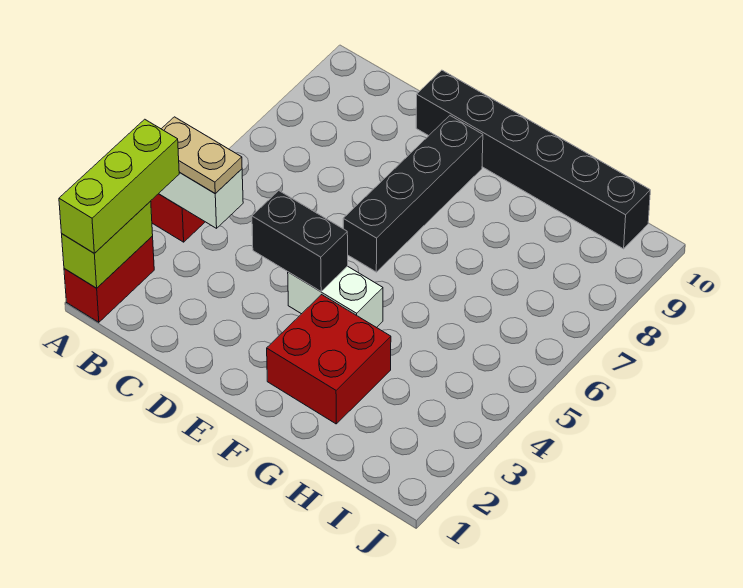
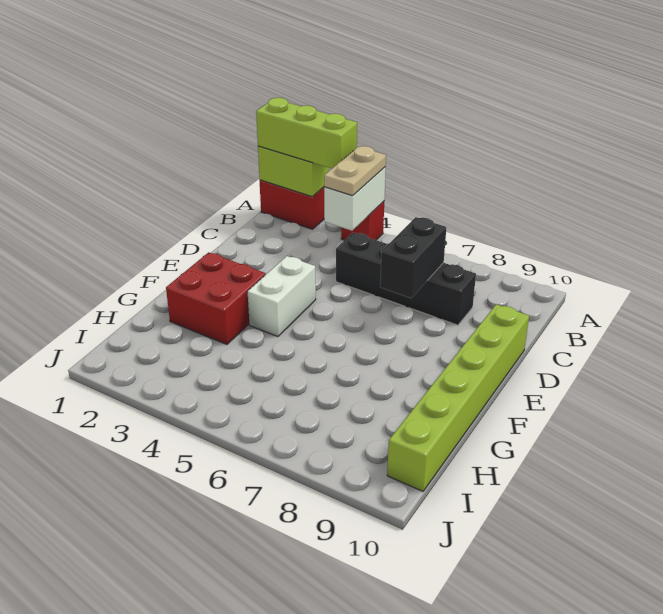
black 1x2 brick [252,191,348,291] -> black 1x2 brick moved to [380,217,446,298]
black 1x6 brick [416,70,650,249] -> lime 1x6 brick [387,304,529,491]
black 1x4 brick [343,116,483,272] -> black 1x4 brick moved to [336,233,476,325]

